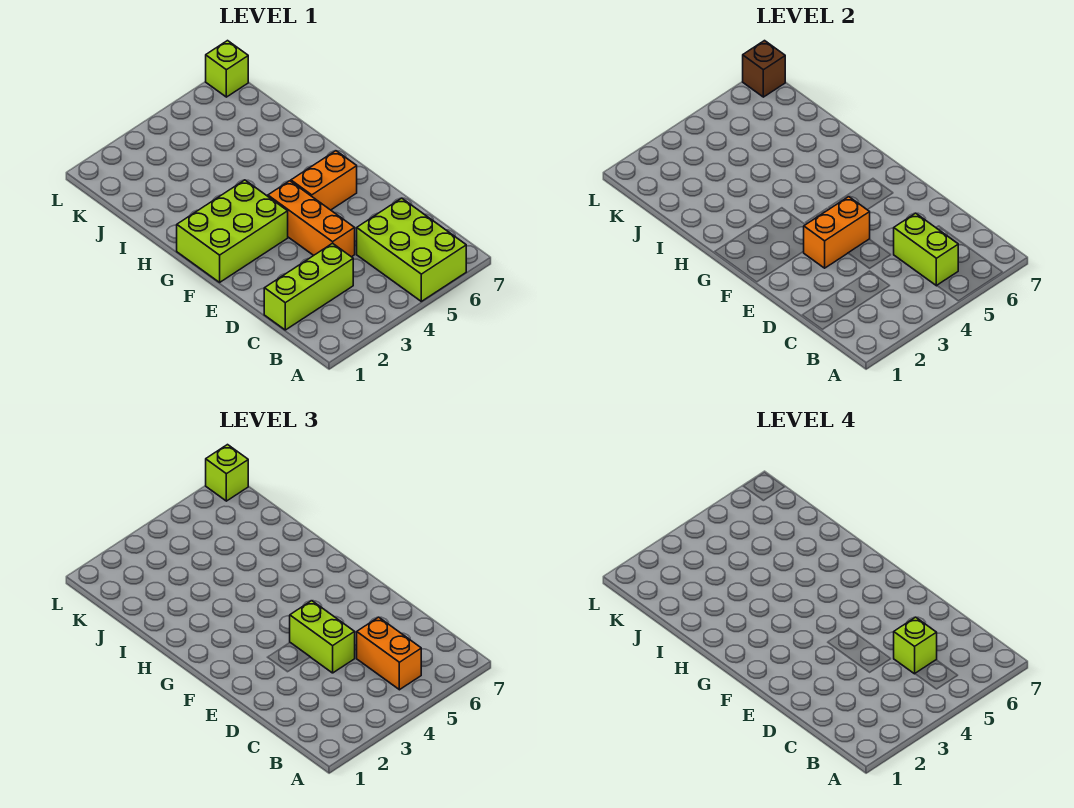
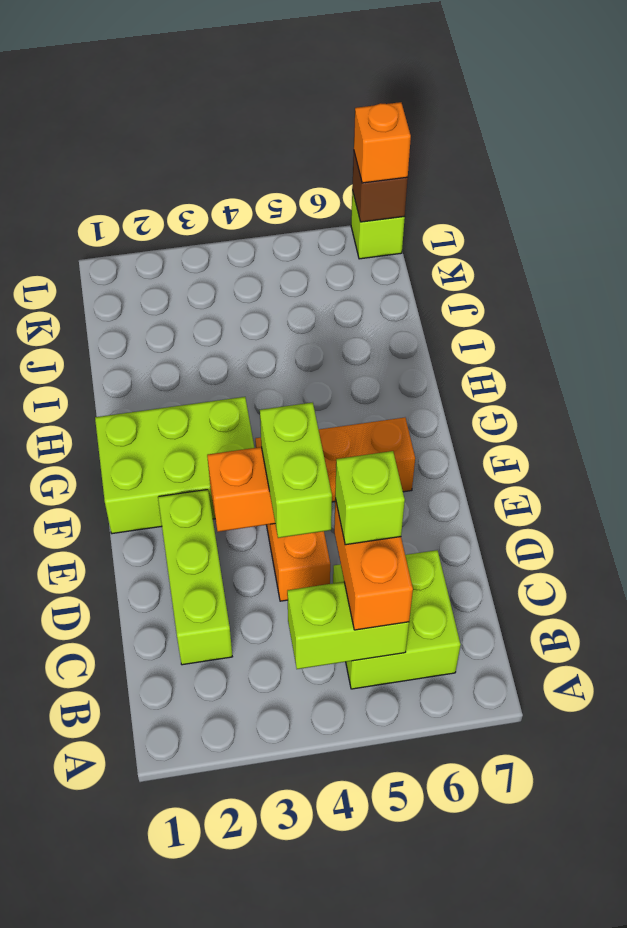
lime 2x3 brick [357,198,466,301] -> lime 2x2 brick [333,550,461,689]
lime 1x2 brick [894,213,958,286] -> lime 1x2 brick turned to [287,582,409,669]
lime 1x3 brick [264,243,353,330] -> lime 1x3 brick turned to [158,490,232,665]
lime 1x1 brick [206,445,248,501] -> orange 1x1 brick [354,102,411,183]

